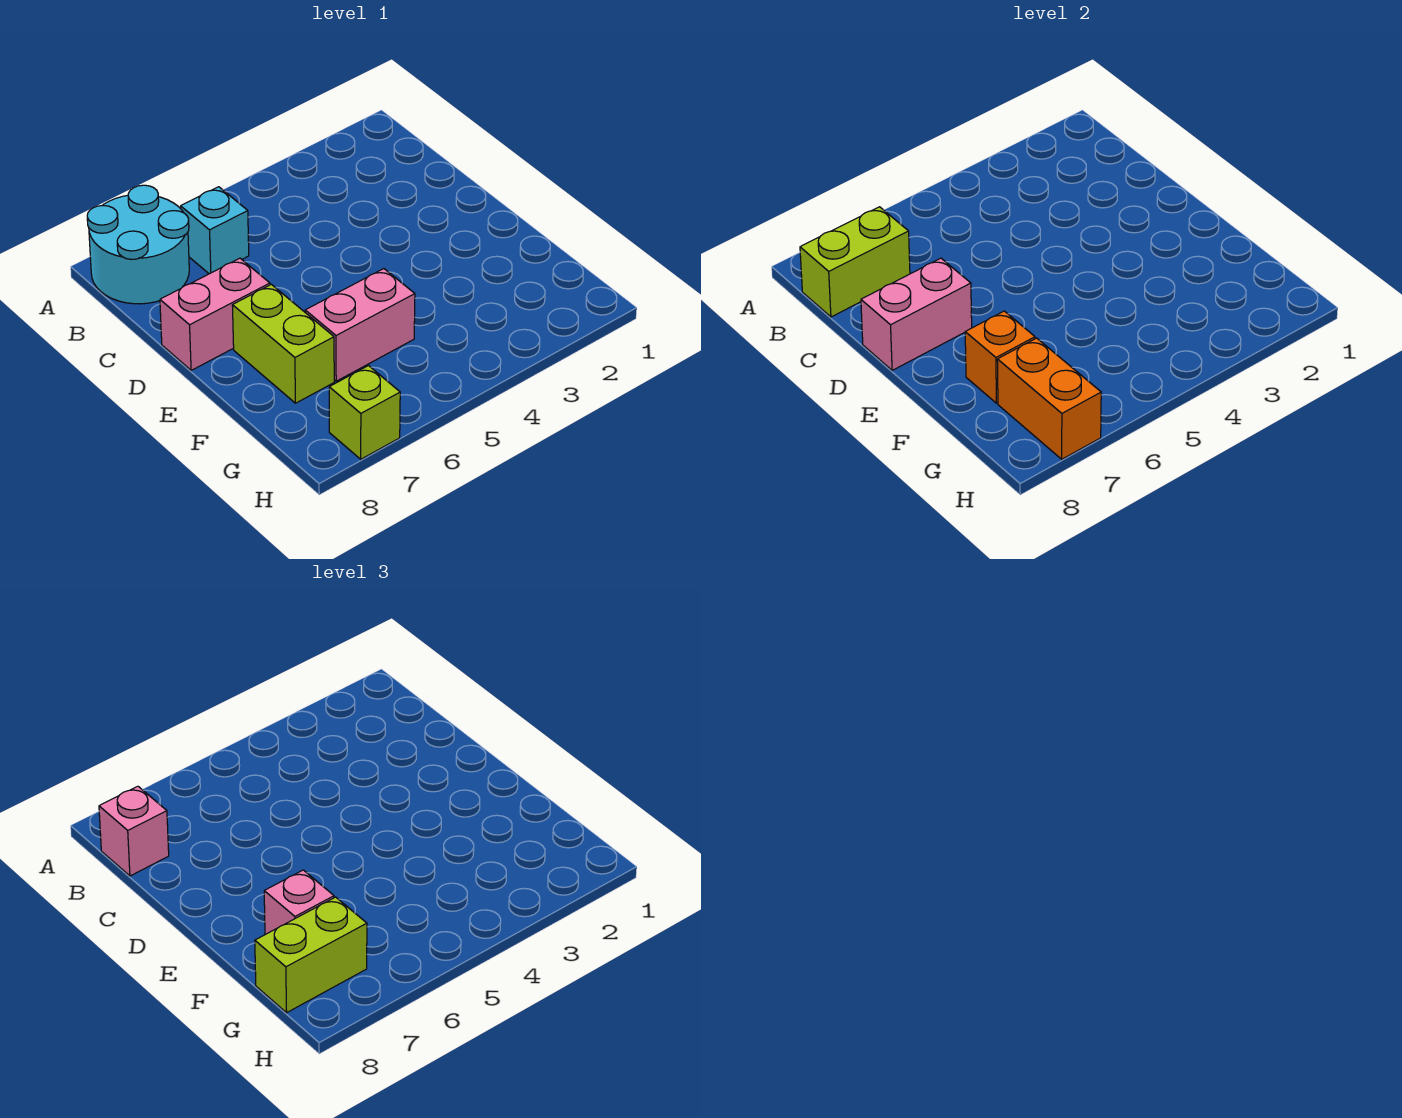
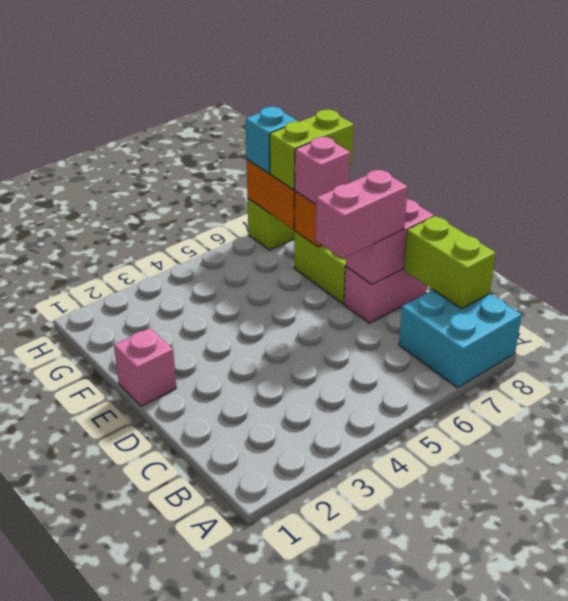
cyan 2x2 round brick [87,185,189,304] -> cyan 2x2 brick [399,290,522,388]
cyan 1x1 brick [181,187,249,274] -> cyan 1x1 brick moved to [246,107,297,173]
lime 1x2 brick [800,207,910,317] -> lime 1x2 brick turned to [404,216,496,309]
pink 1x1 brick [99,786,169,876] -> pink 1x1 brick moved to [114,328,176,406]
pink 1x2 brick [305,269,415,381] -> pink 1x2 brick moved to [315,170,408,259]

